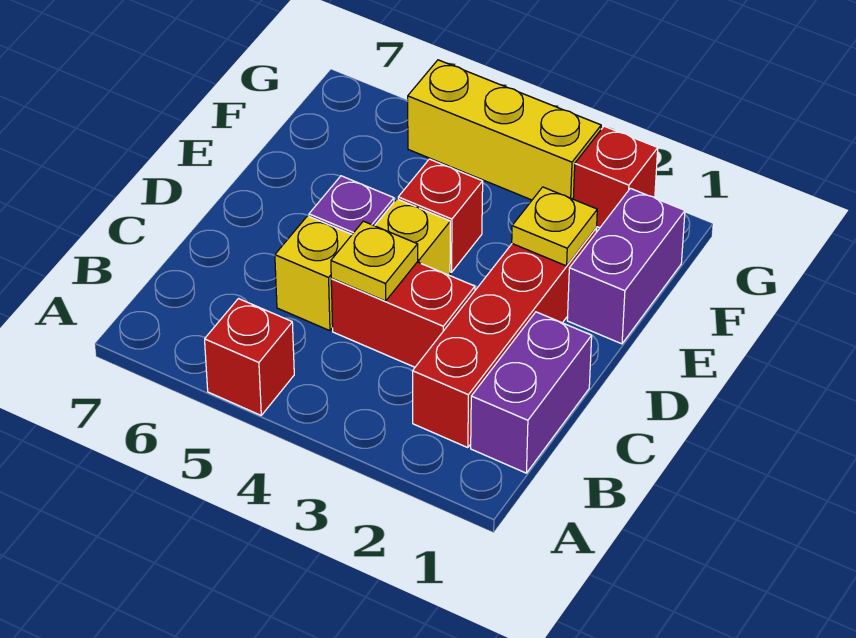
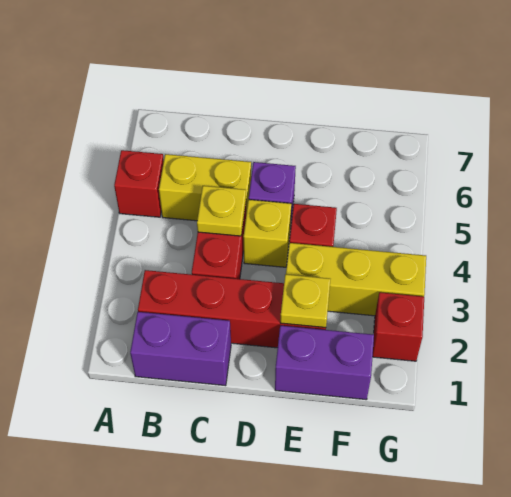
yellow 1x1 brick [275,216,352,331] -> yellow 1x2 brick [159,154,251,221]
yellow 1x3 brick [408,60,601,200] -> yellow 1x3 brick turned to [286,243,426,316]

